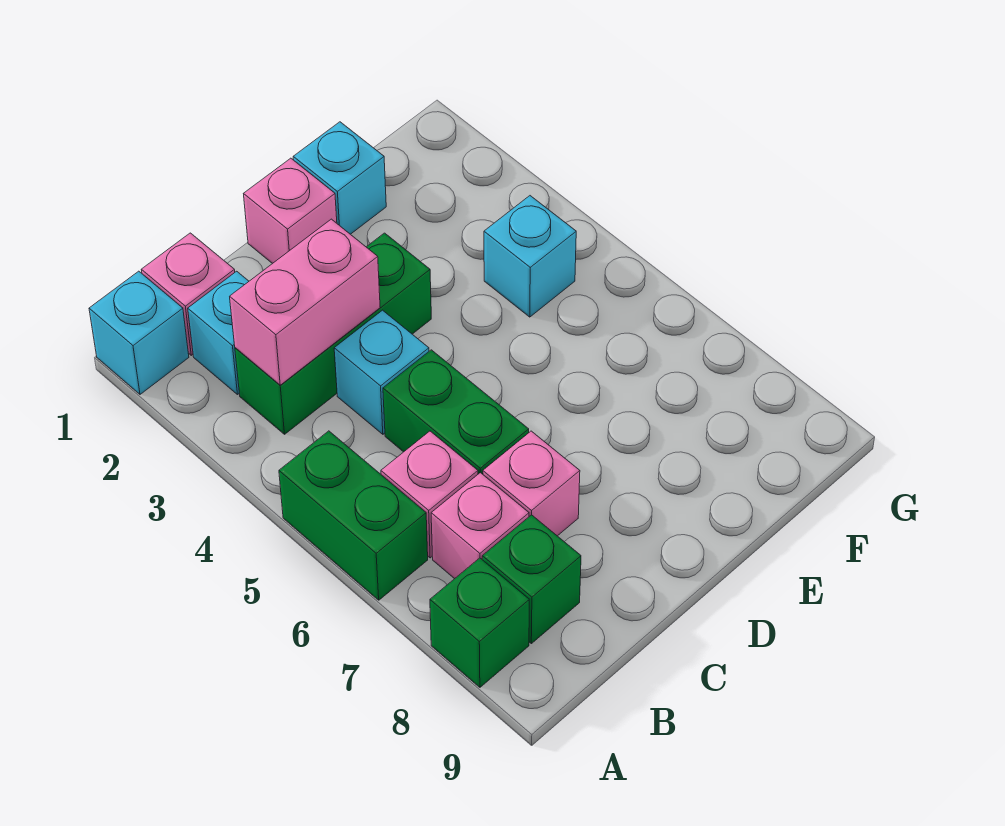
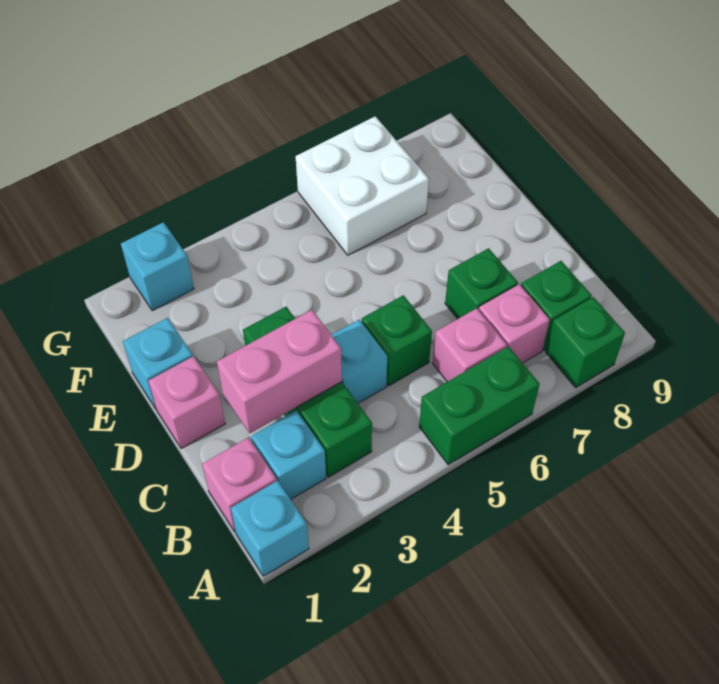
pink 1x2 brick [230,219,380,385] -> pink 1x2 brick turned to [217,310,342,433]
green 1x2 brick [383,350,529,474] -> green 1x1 brick [362,295,432,386]
pink 1x1 brick [483,431,580,536] -> green 1x1 brick [445,248,518,319]
cyan 1x1 brick [484,196,576,317] -> cyan 1x1 brick moved to [121,222,194,311]
none -> white 2x2 brick [296,116,429,255]

